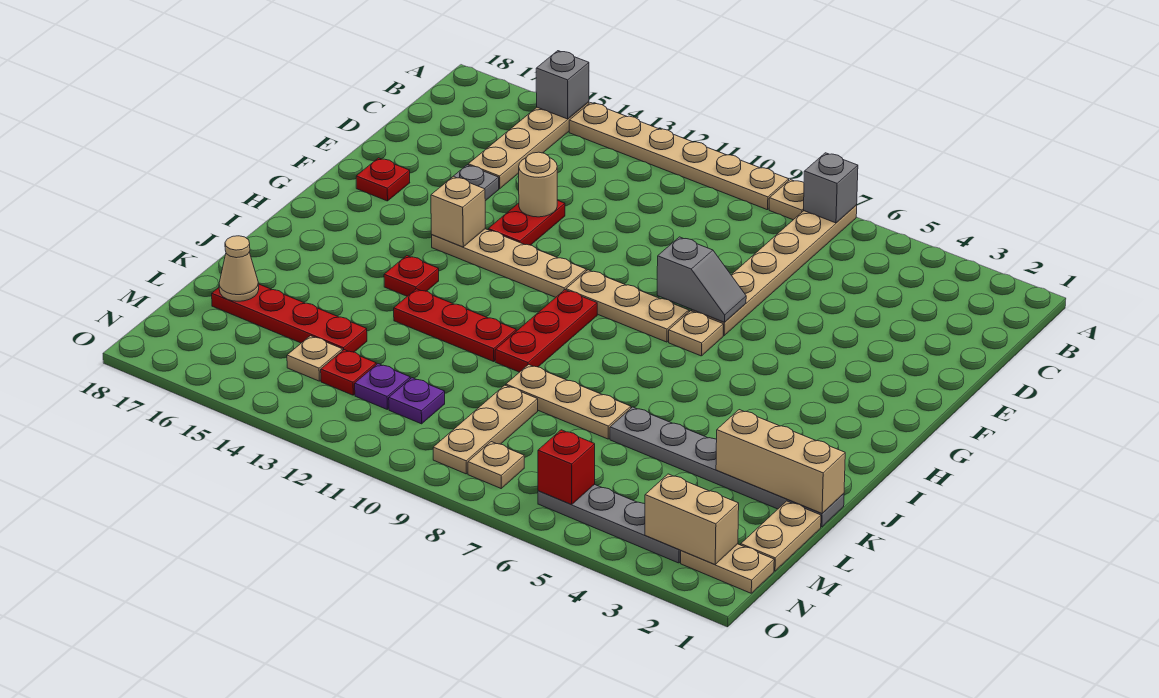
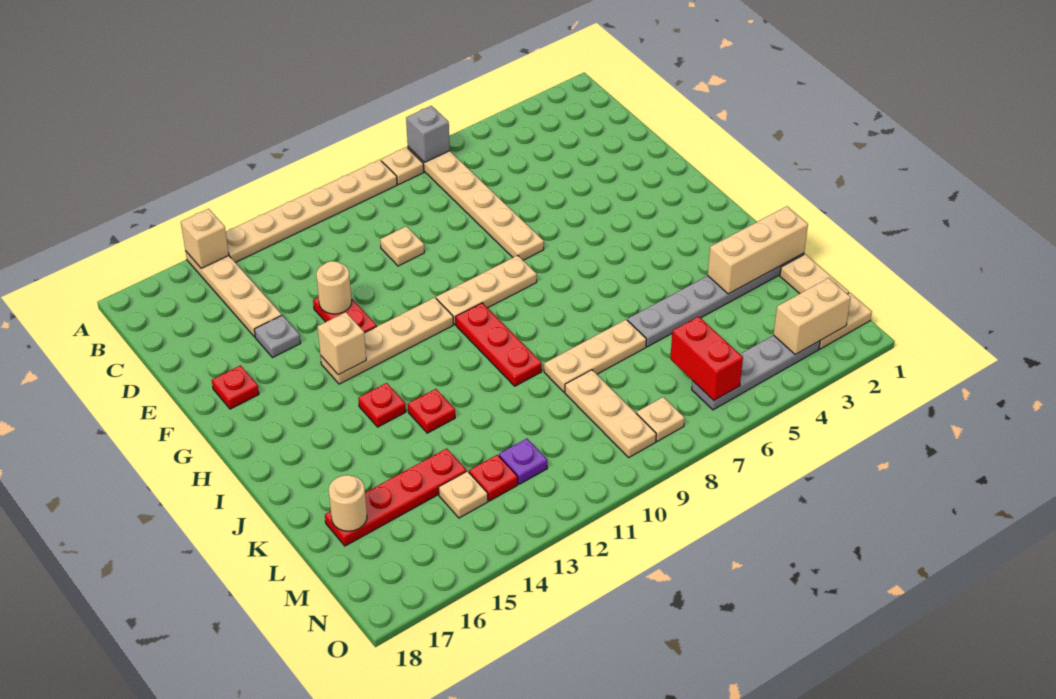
grey 1x1 brick [536,51,589,119] -> tan 1x1 brick [181,209,229,268]
grey 1x2 slope [657,237,746,322] -> none
tan 1x1 plate [669,311,723,356] -> tan 1x1 plate moved to [380,226,424,266]
red 1x3 plate [394,289,516,362] -> red 1x1 plate [408,389,455,433]
tan 1x1 cone [219,236,259,301] -> tan 1x1 round brick [329,475,367,531]
purple 1x1 plate [389,378,445,424] -> none
red 1x1 brick [538,430,595,504] -> red 1x2 brick [670,316,743,400]

